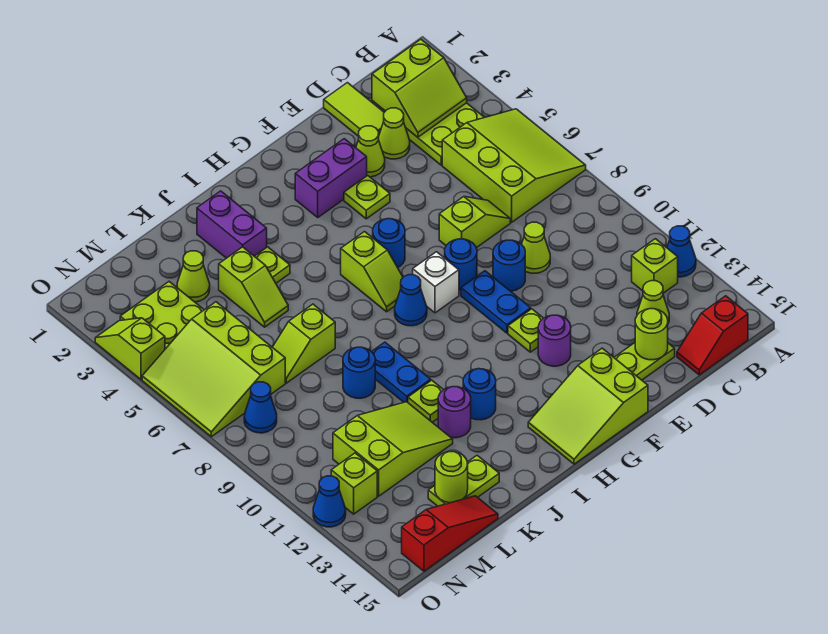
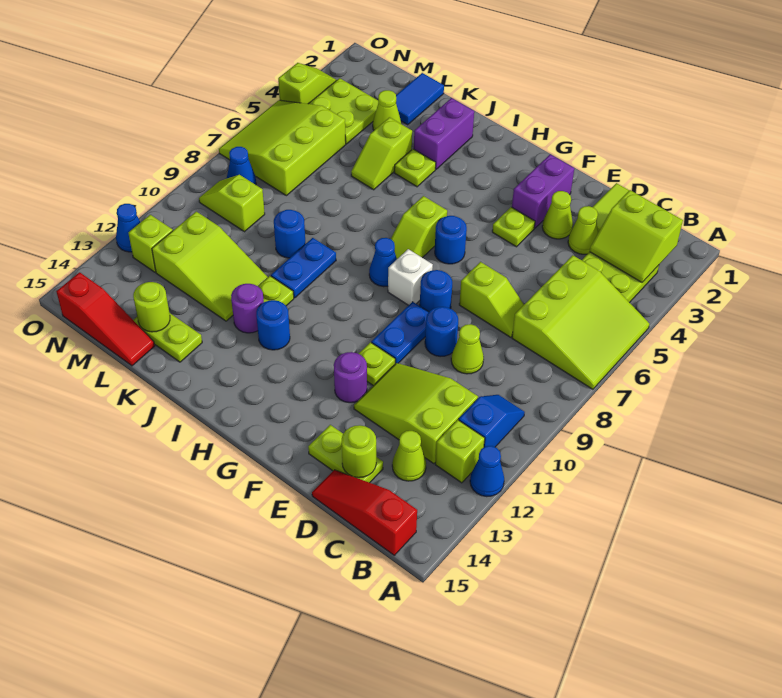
none -> blue 1x2 slope [459,395,525,447]
red 1x2 slope [677,296,748,375] -> red 1x3 slope [312,470,417,555]
purple 1x2 brick [295,139,367,217] -> purple 1x2 brick turned to [512,154,574,228]
lime 2x3 slope [528,348,648,464] -> lime 2x3 slope moved to [354,363,478,464]
lime 1x2 slope [273,304,335,383] -> lime 1x2 slope moved to [199,175,265,232]
none -> blue 1x2 tile [396,73,444,125]

